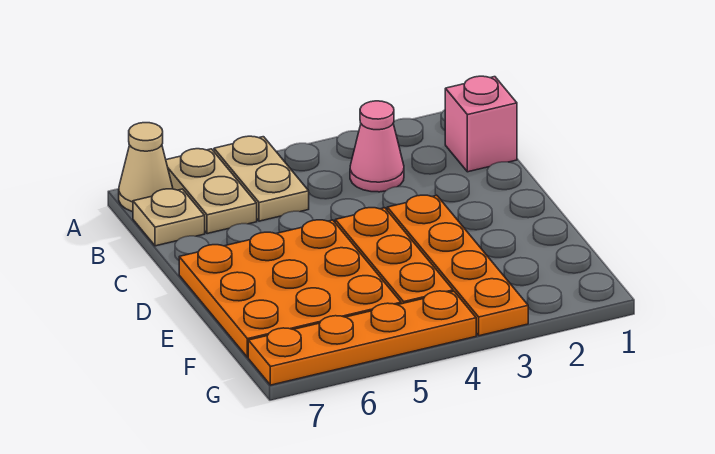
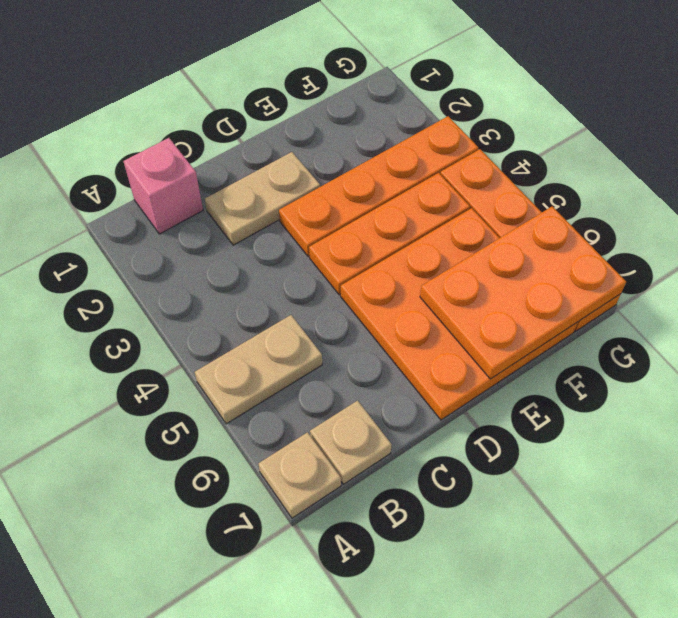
tan 1x2 plate [166,149,257,234] -> tan 1x2 plate moved to [205,152,320,245]
tan 1x1 cone [119,123,173,212] -> tan 1x1 plate [258,432,341,518]
pink 1x1 cone [350,101,404,192] -> none
none -> orange 2x3 plate [420,206,626,379]

